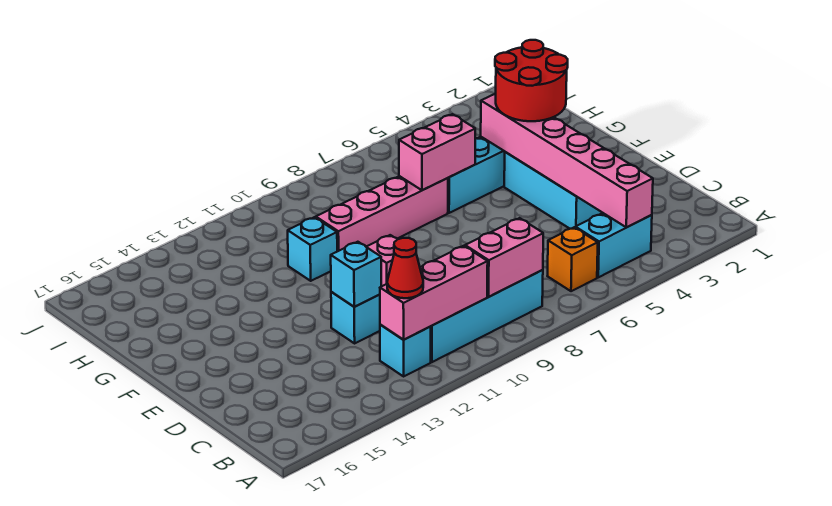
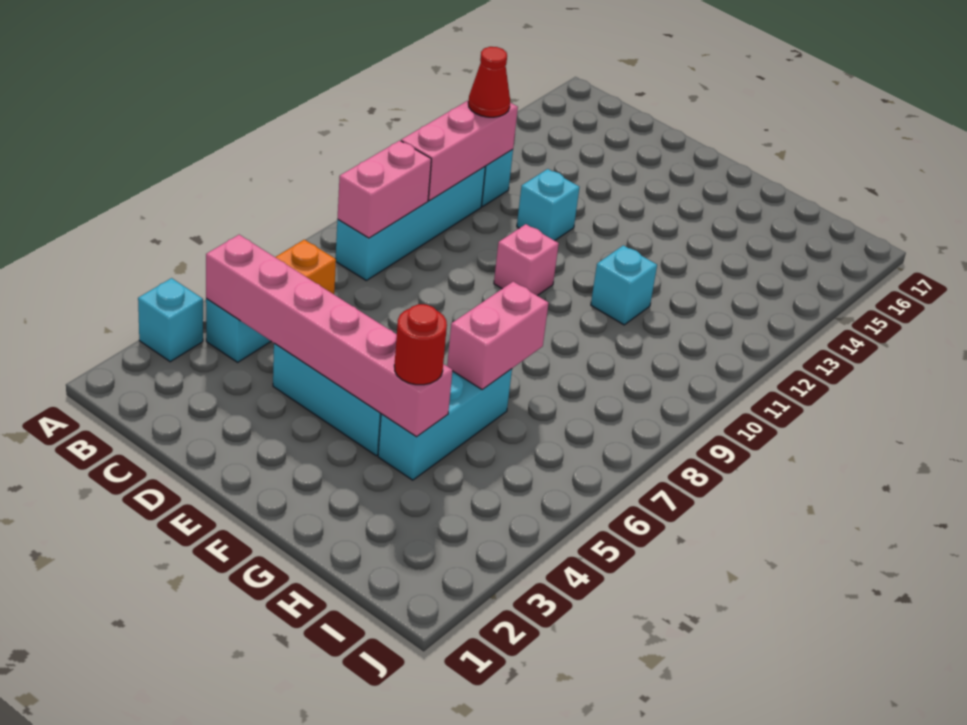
cyan 1x1 brick [331,242,381,307] -> cyan 1x1 brick moved to [138,278,203,362]
red 2x2 round brick [495,40,568,121] -> red 1x1 round brick [394,304,447,385]
pink 1x4 brick [316,176,448,251] -> none

